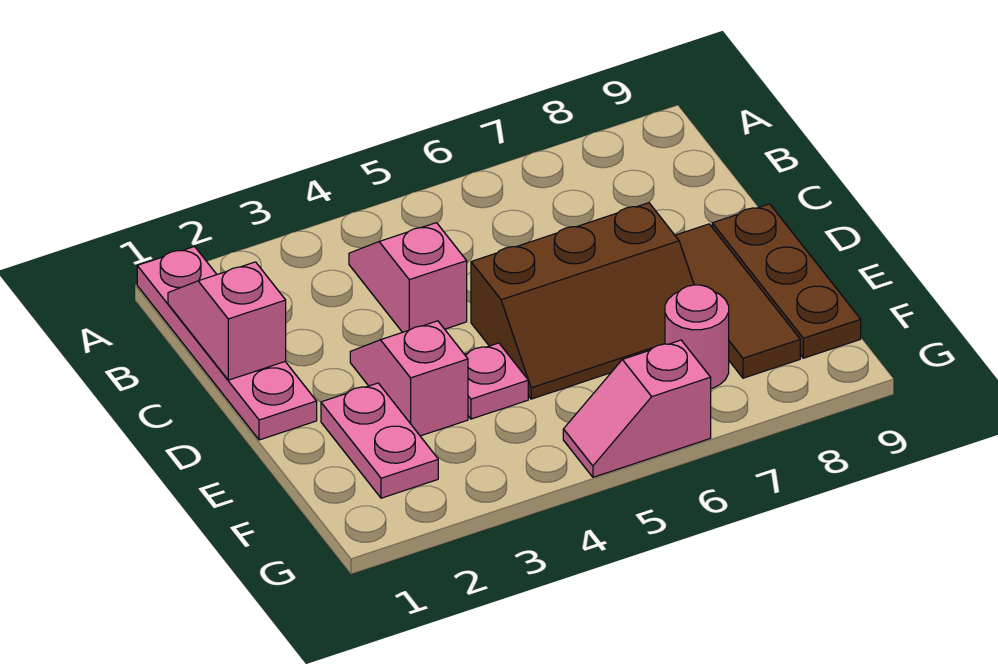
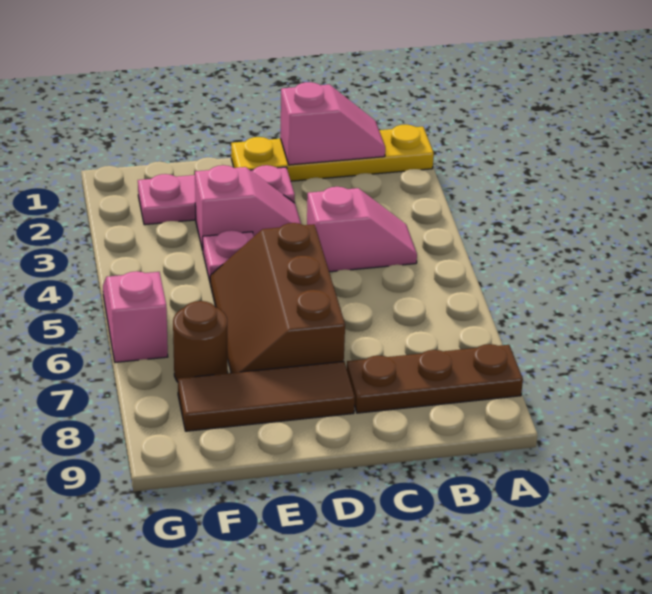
pink 1x4 plate [137,247,317,440] -> yellow 1x4 plate [231,125,434,181]
brown 1x3 plate [712,204,861,358] -> brown 1x3 plate moved to [347,344,523,413]
pink 1x2 plate [321,383,438,498] -> pink 1x3 plate [138,165,295,225]
pink 1x1 round brick [665,285,729,389] -> brown 1x1 round brick [173,301,228,382]

